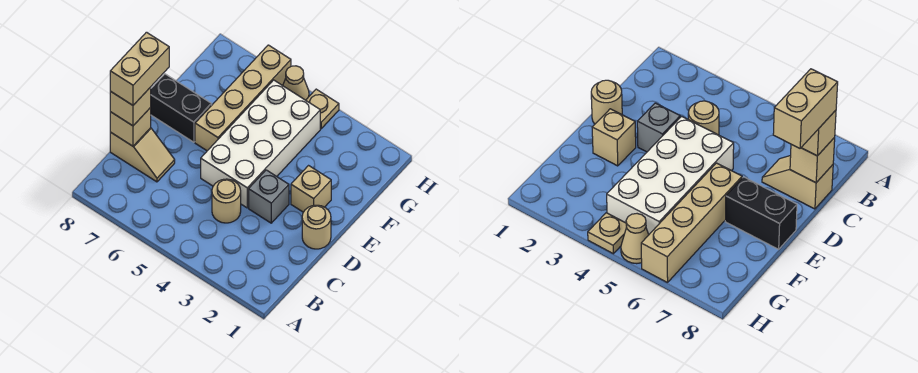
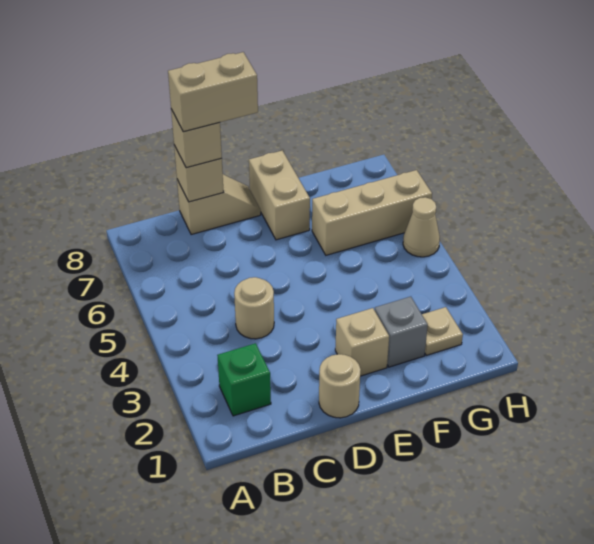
none -> green 1x1 brick [217,343,271,416]
tan 1x2 slope [110,128,175,182] -> tan 1x2 slope turned to [177,174,261,235]
grey 1x1 brick [249,170,289,223] -> grey 1x1 brick moved to [375,296,428,367]
white 2x4 brick [201,80,320,208] -> none
tan 1x4 brick [195,45,291,151] -> tan 1x3 brick [312,170,432,255]
black 1x2 brick [150,74,212,142] -> tan 1x2 brick [249,151,310,240]
tan 1x1 plate [306,89,339,129] -> tan 1x1 plate moved to [422,307,463,355]

